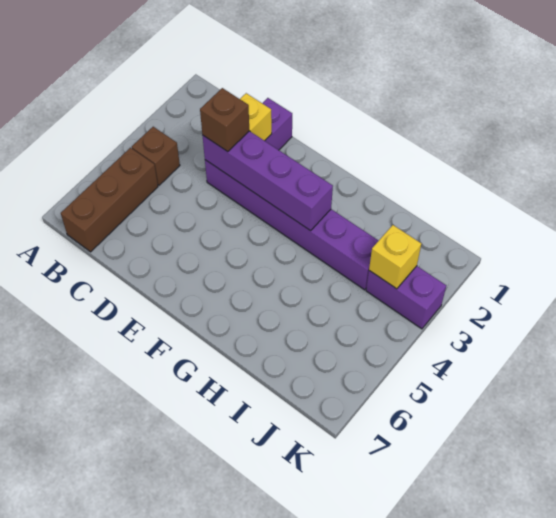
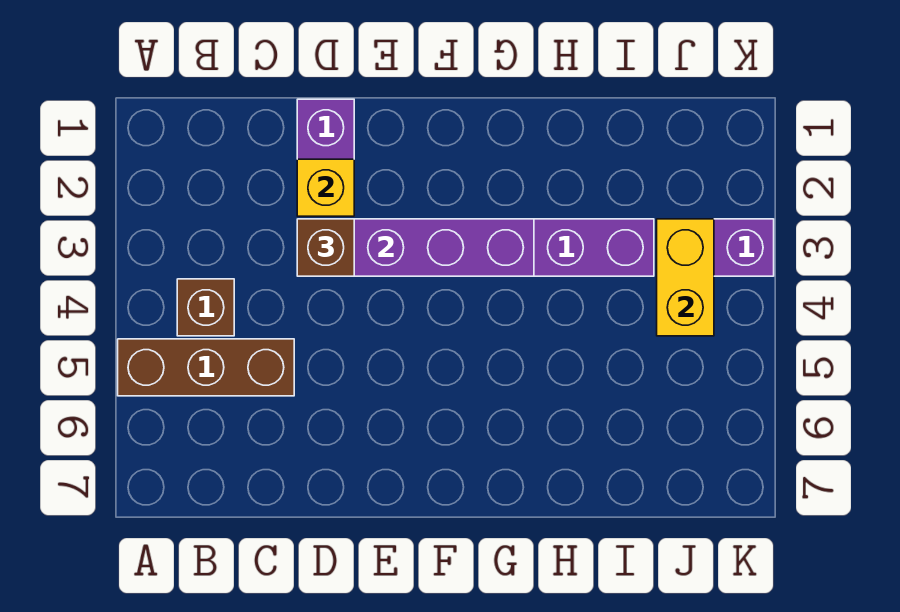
brown 1x3 brick [61,148,158,252] -> brown 1x3 brick turned to [118,339,294,396]
yellow 1x1 brick [369,225,421,289] -> yellow 1x2 brick [657,219,714,336]

